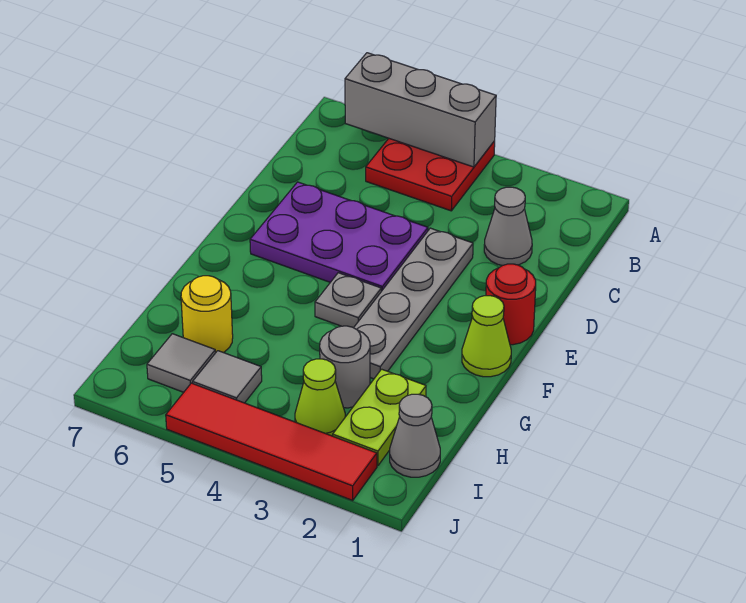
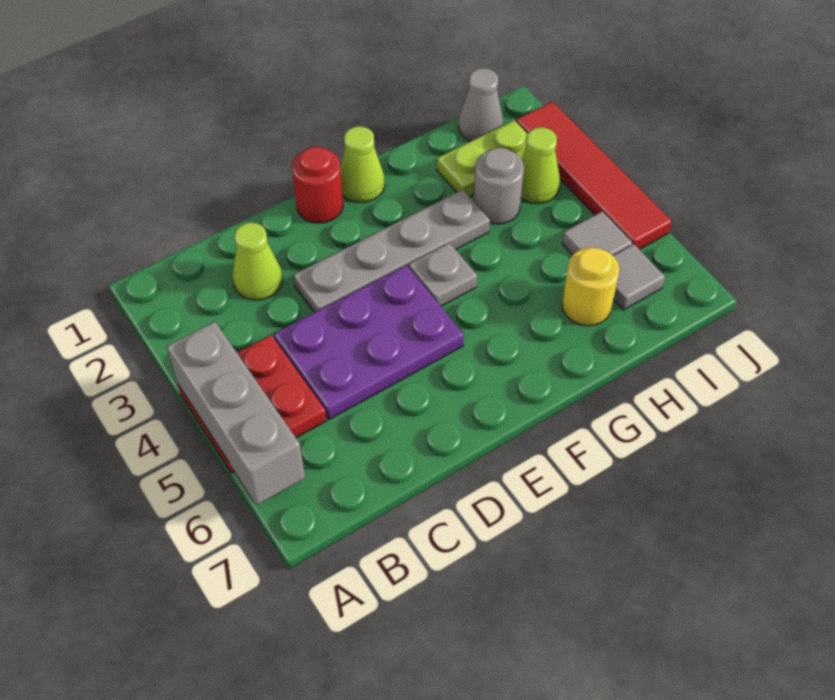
grey 1x1 cone [484,187,532,266] -> lime 1x1 cone [233,223,282,300]
purple 2x3 plate [250,182,428,291] -> purple 2x3 plate turned to [274,265,464,419]

